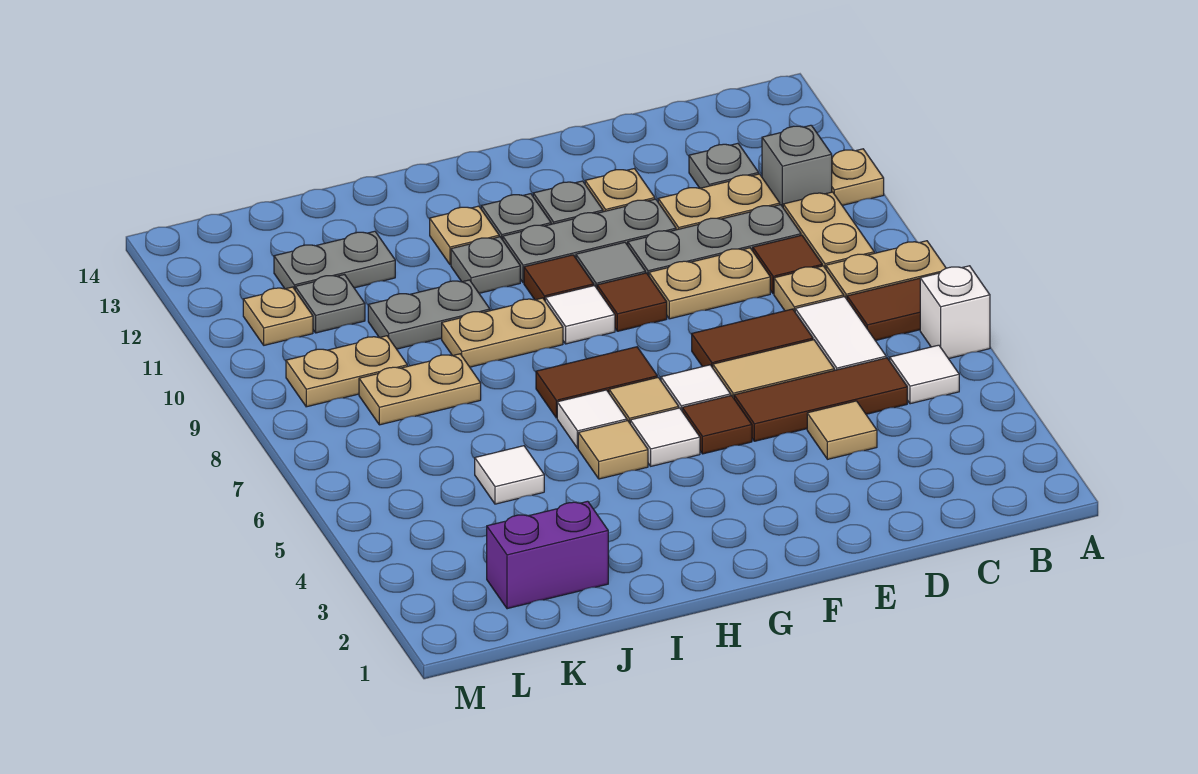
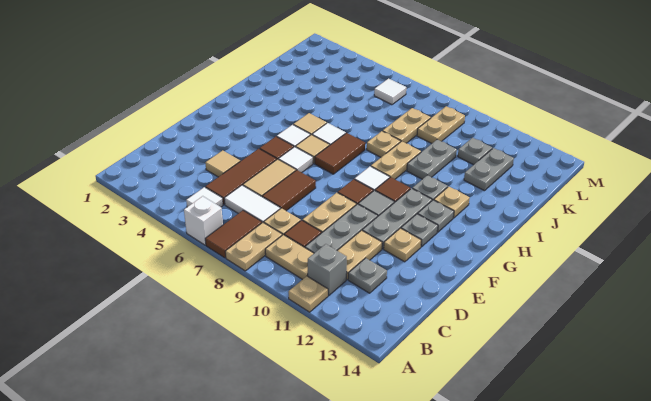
purple 1x2 brick [487,501,608,609] -> none
white 1x1 tile [475,446,544,504] -> white 1x1 tile moved to [374,79,406,105]
tan 1x1 plate [243,287,313,345] -> tan 1x1 plate moved to [367,131,401,157]

